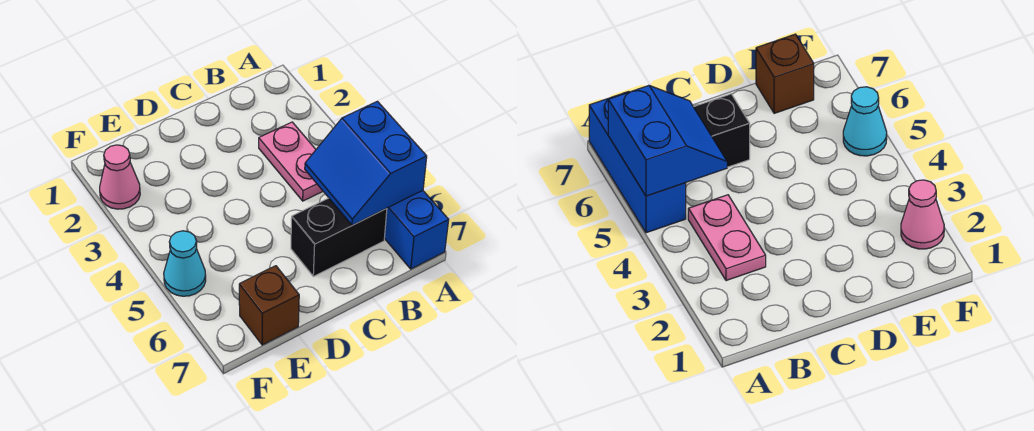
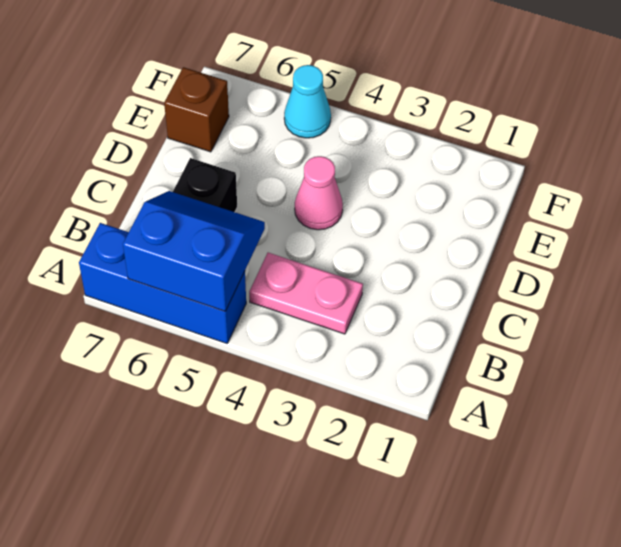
pink 1x1 cone [100,145,140,209] -> pink 1x1 cone moved to [295,156,343,230]

